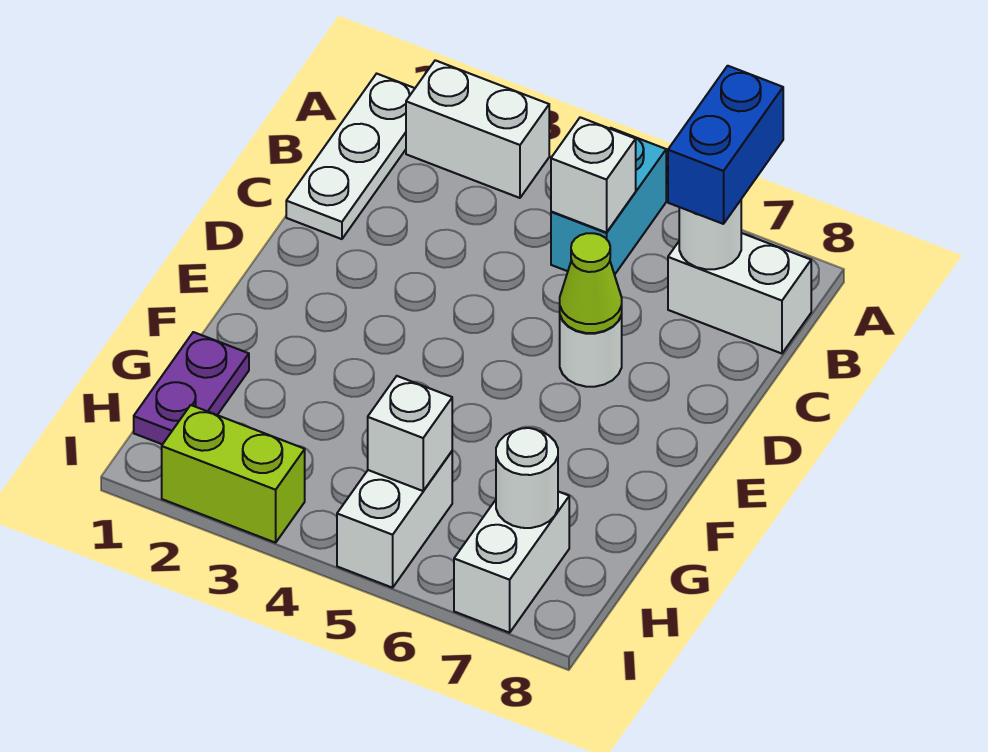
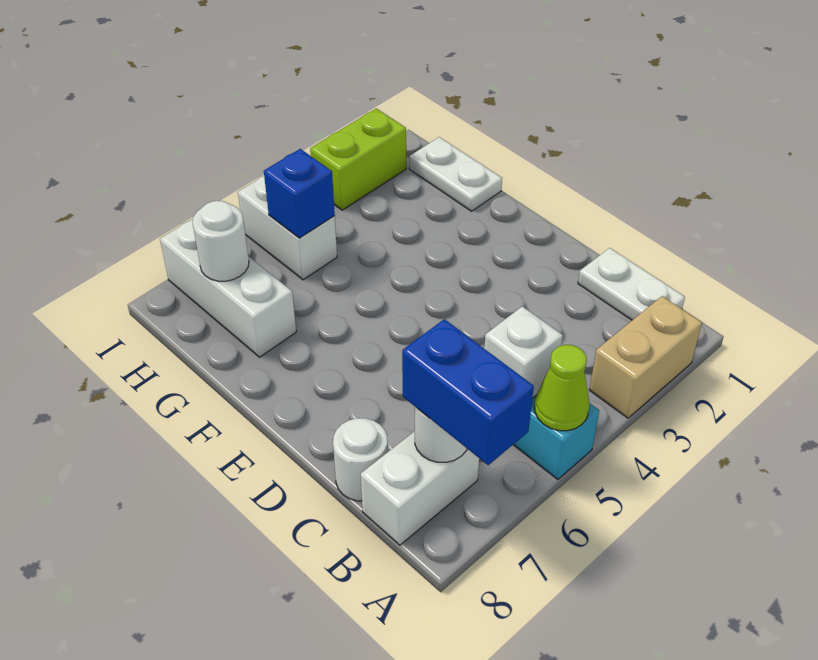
white 1x3 plate [286,74,415,239] -> white 1x2 plate [578,248,685,320]
white 1x2 brick [406,60,549,198] -> tan 1x2 brick [589,296,702,418]
white 1x1 round brick [560,315,622,387] -> white 1x1 round brick moved to [333,418,388,501]
lime 1x1 cone [560,233,622,333] -> lime 1x1 cone moved to [535,345,589,431]
purple 1x2 plate [134,332,249,444] -> white 1x2 plate [409,137,502,211]
white 1x1 brick [368,376,452,491] -> blue 1x1 brick [264,149,335,238]
white 1x2 brick [454,492,569,633] -> white 1x3 brick [160,219,296,357]

